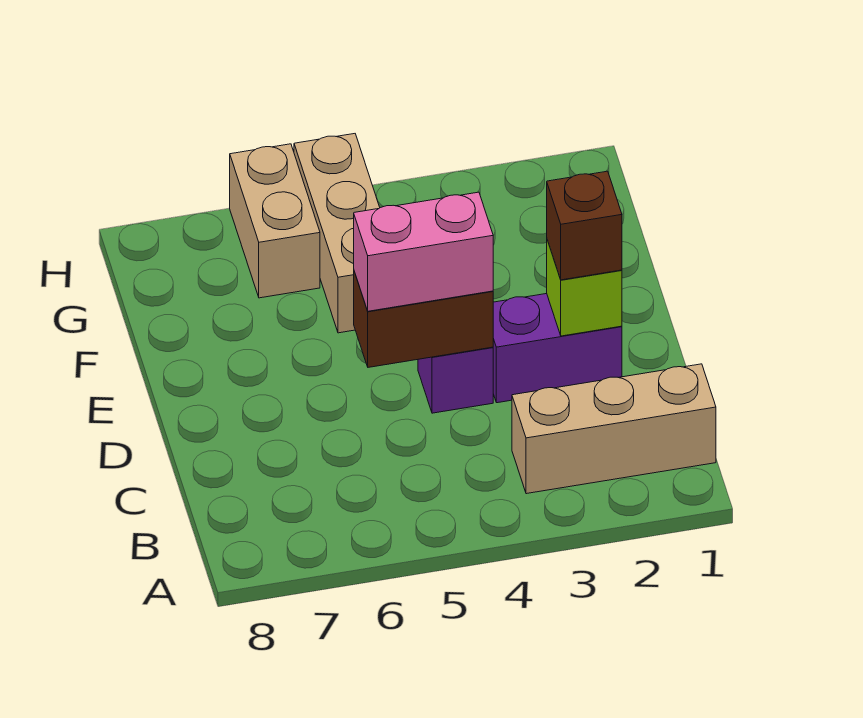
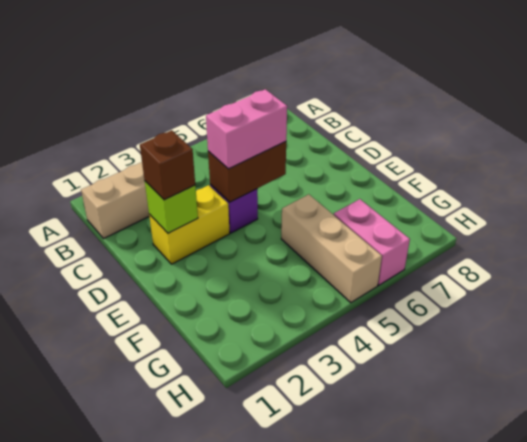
purple 1x2 brick [493,294,622,403] -> yellow 1x2 brick [149,185,230,264]
tan 1x2 brick [230,144,320,298] -> pink 1x2 brick [334,199,410,285]

